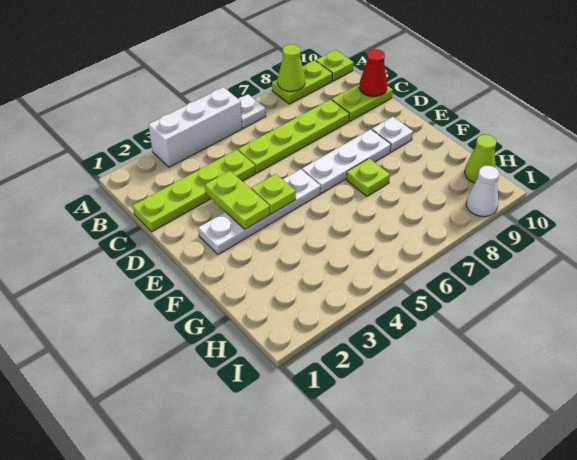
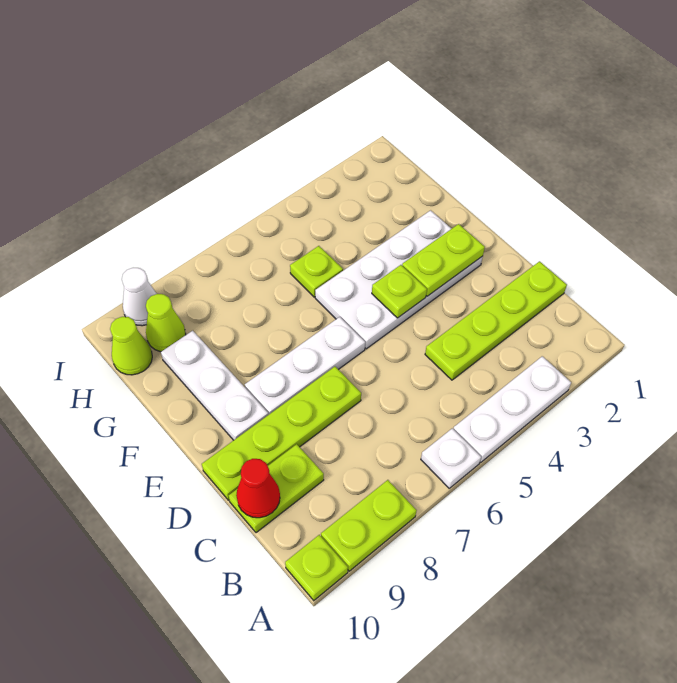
white 1x3 brick [149,87,242,167] -> white 1x3 plate [453,356,571,463]
lime 1x1 cone [278,44,305,91] -> lime 1x1 cone moved to [146,294,186,352]
lime 1x4 plate [238,99,349,173] -> lime 1x4 plate moved to [202,367,361,500]
lime 1x2 plate [205,171,270,229] -> lime 1x2 plate turned to [402,224,485,296]
white 1x4 plate [198,169,321,255] -> white 2x4 plate [315,210,483,349]
white 1x1 plate [372,117,413,152] -> white 1x3 plate [161,331,268,440]
lime 1x1 plate [346,158,390,196] -> lime 1x1 plate moved to [290,246,343,297]

